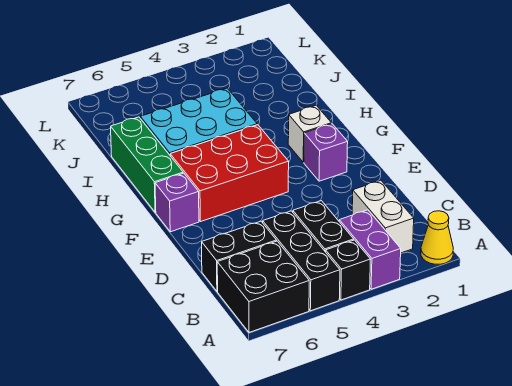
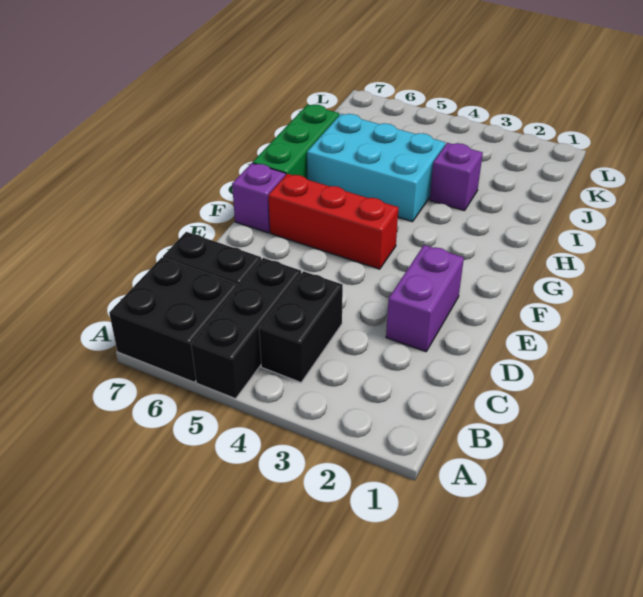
yellow 1x1 cone [421,211,453,264] -> none
purple 1x2 brick [339,210,401,289] -> purple 1x2 brick moved to [386,245,464,352]
black 1x1 brick [326,240,371,300] -> none
white 1x2 brick [352,180,414,253] -> none
purple 1x1 brick [304,124,348,181] -> purple 1x1 brick moved to [430,143,483,211]
red 2x3 brick [170,125,289,222] -> red 1x3 brick [268,174,399,269]
white 1x1 brick [288,105,332,162] -> none

